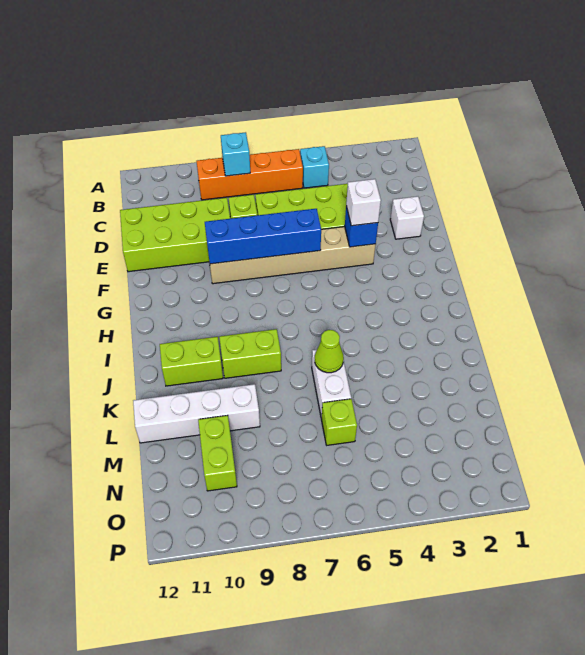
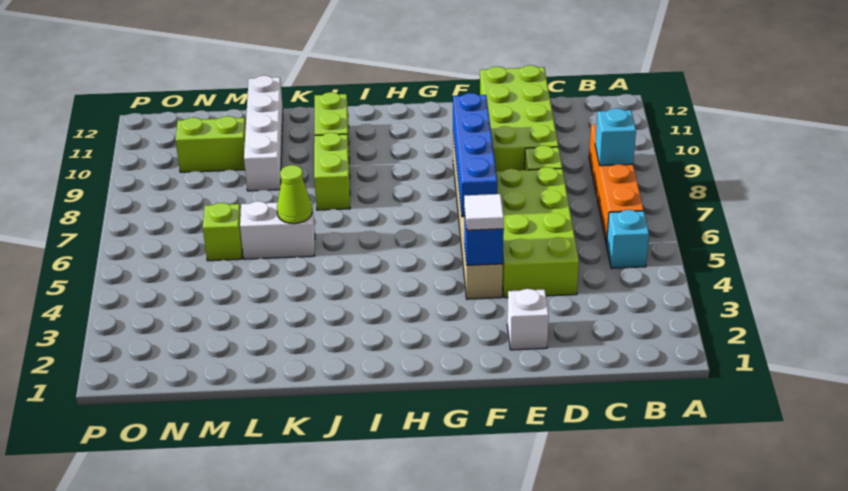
white 1x1 brick [346,179,381,226] -> white 1x1 tile [464,194,504,230]

